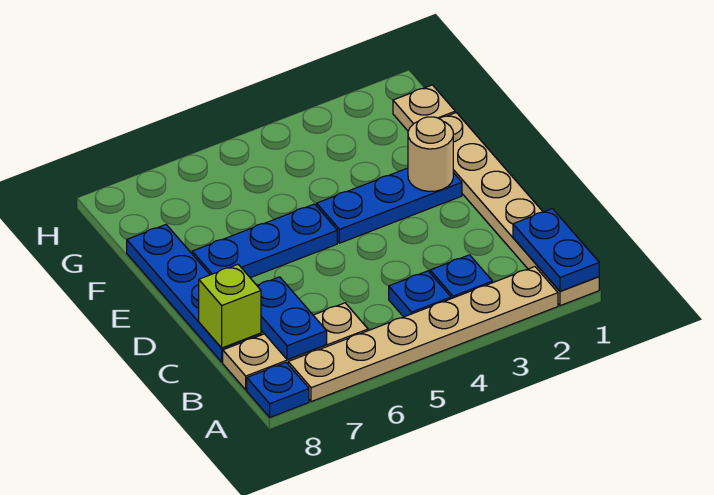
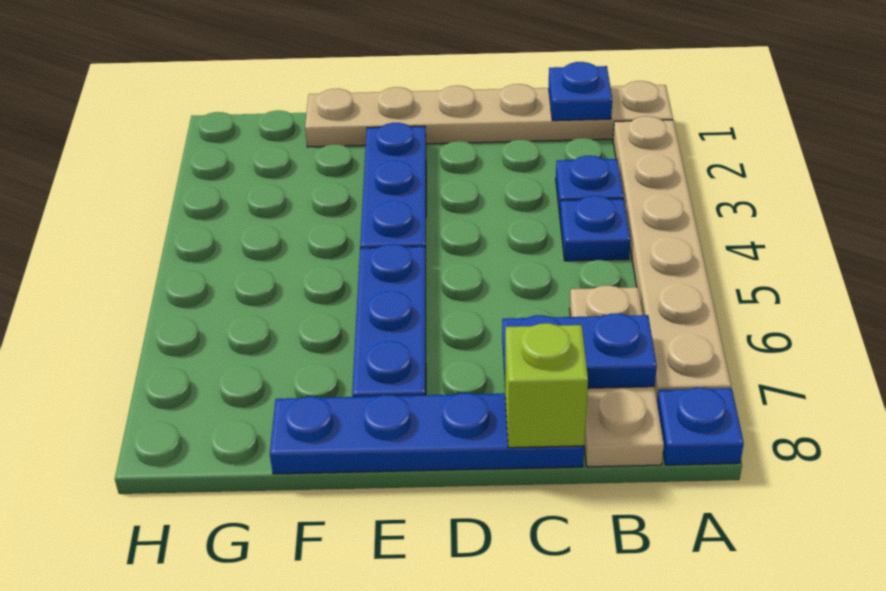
blue 1x2 plate [513,209,599,291] -> blue 1x1 plate [549,62,612,121]
tan 1x1 round brick [408,117,453,191] -> none
tan 1x1 plate [393,85,455,131] -> none

